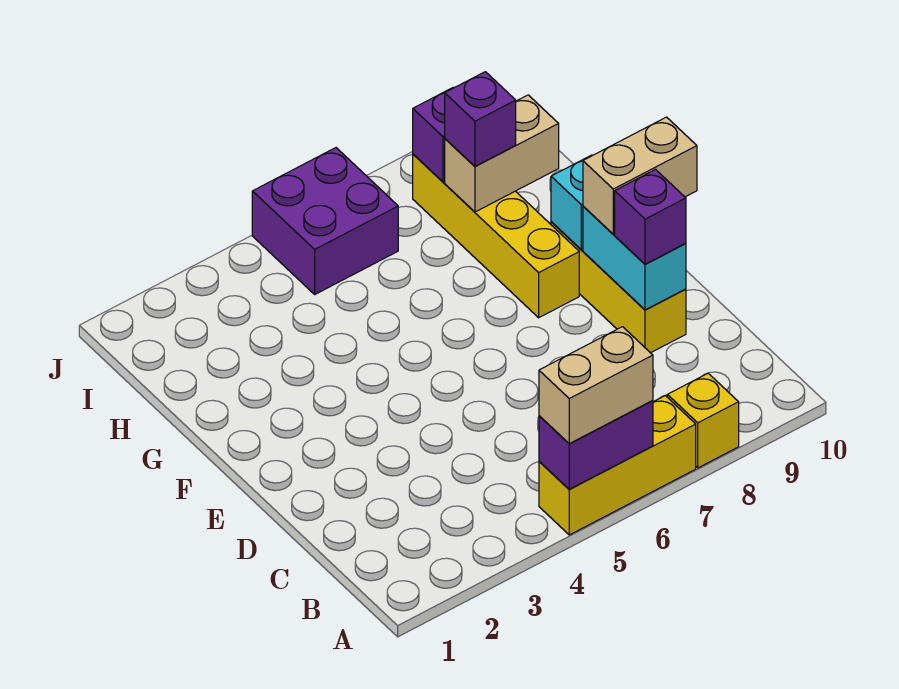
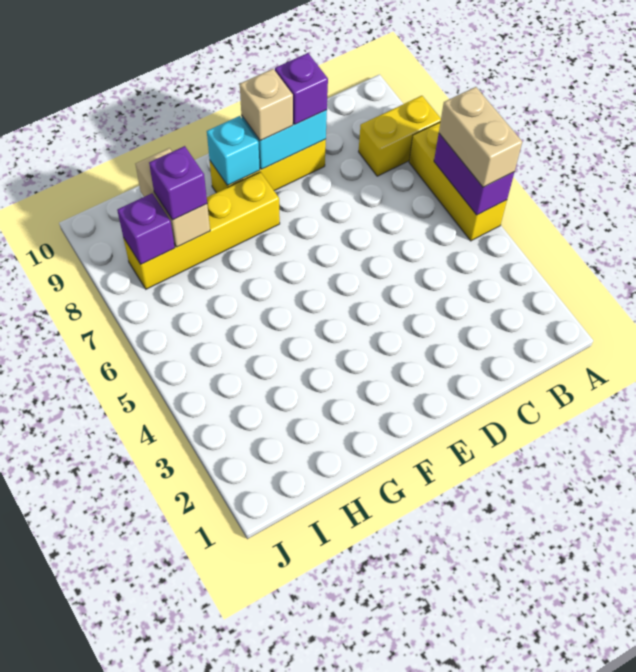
yellow 1x1 brick [667,373,739,468] -> yellow 1x2 brick [359,96,441,176]
tan 1x2 brick [583,117,697,234] -> tan 1x1 brick [240,69,293,141]
purple 2x2 brick [252,148,398,294] -> none

